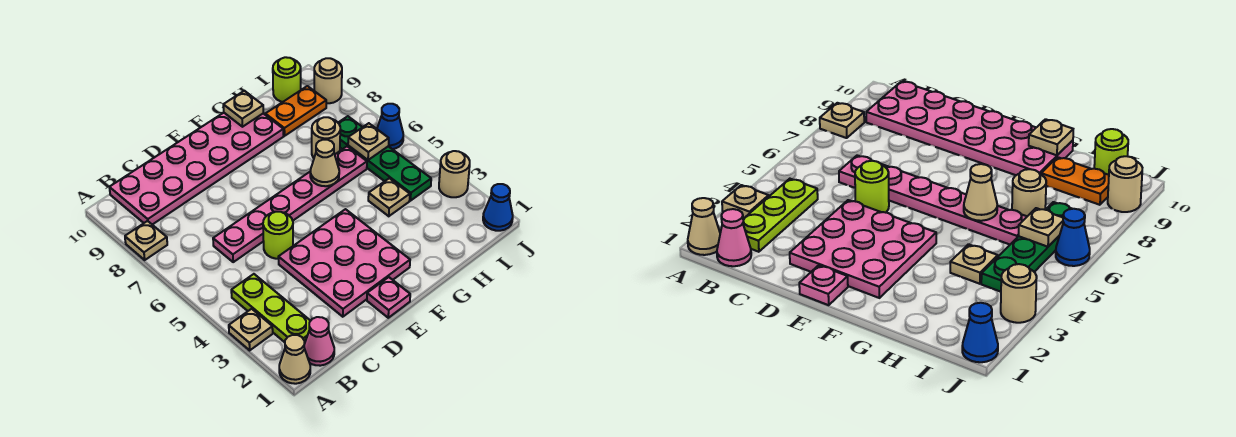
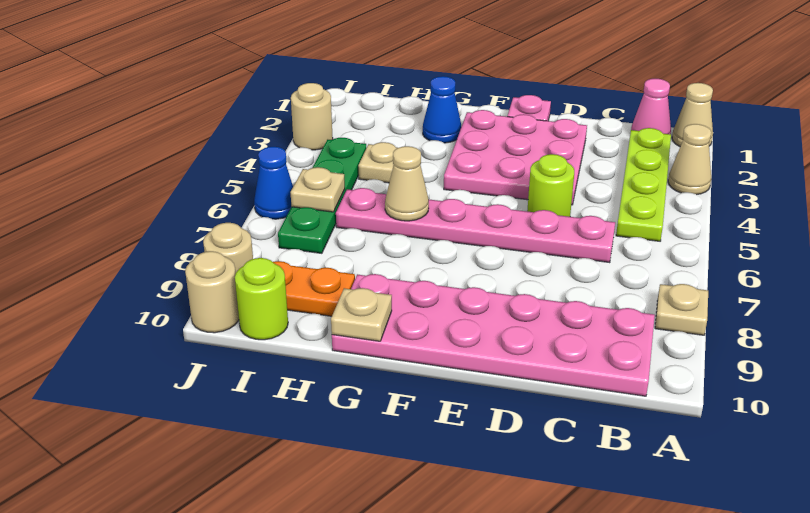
tan 1x1 plate [229,309,273,350] -> tan 1x1 cone [668,124,711,195]
lime 1x3 plate [231,274,310,344] -> lime 1x4 plate [616,128,671,241]
tan 1x1 round brick [312,117,340,158] -> tan 1x1 round brick moved to [185,251,239,333]
blue 1x1 cone [483,184,513,231] -> blue 1x1 cone moved to [423,76,461,143]

